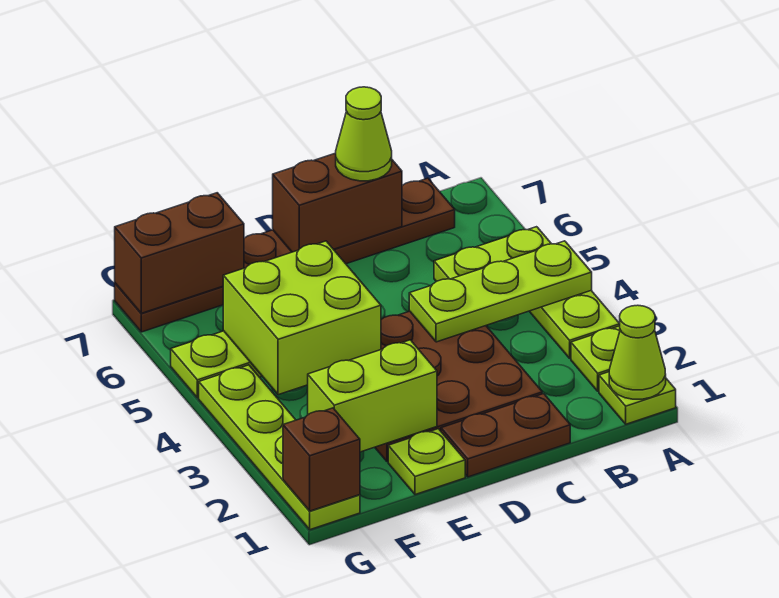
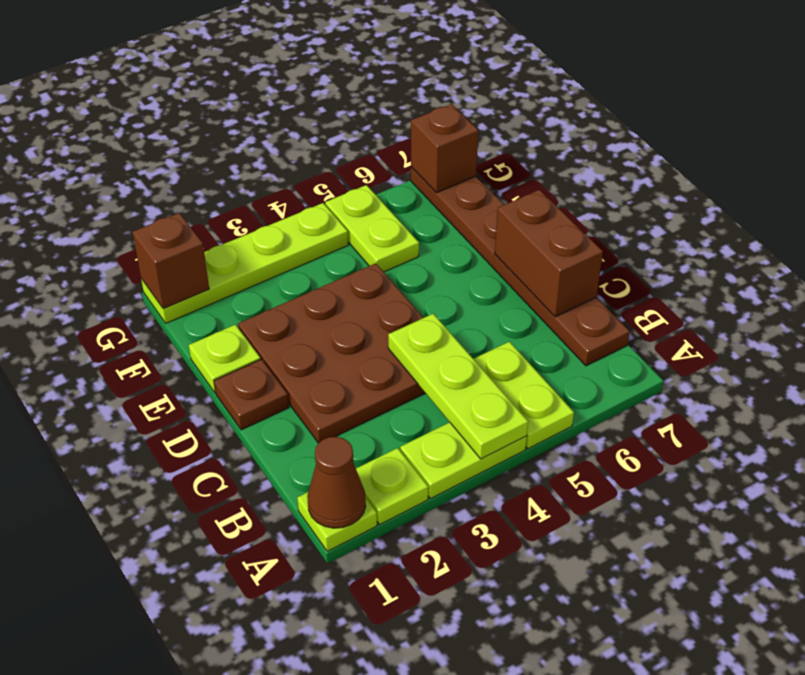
lime 1x1 cone [609,305,666,399] -> brown 1x1 cone [307,437,366,528]
brown 1x2 plate [441,394,570,477] -> brown 1x1 plate [214,359,289,430]
lime 1x1 cone [336,87,392,181] -> none
lime 1x2 brick [308,340,437,452] -> none
lime 2x2 brick [223,241,381,395] -> none
brown 1x2 brick [115,193,244,313] -> brown 1x1 brick [411,104,478,193]

